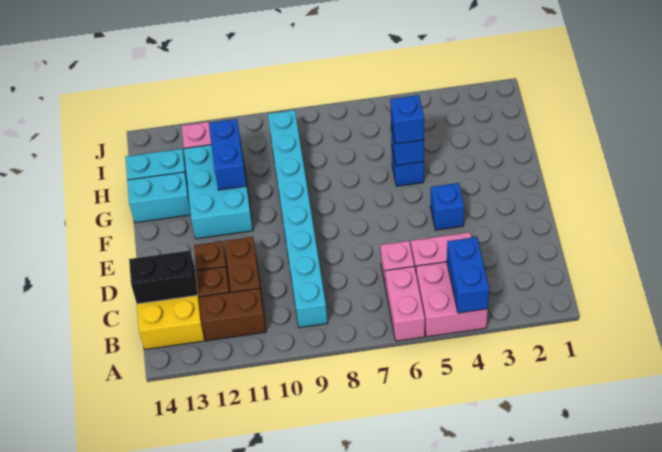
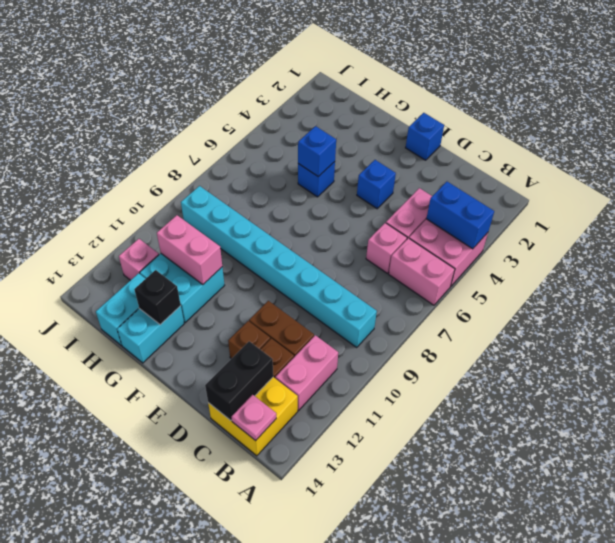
brown 1x2 brick [199,288,266,341] -> pink 1x2 brick [275,335,338,411]
none -> pink 1x1 plate [232,395,276,441]
cyan 2x3 brick [184,145,253,239] -> cyan 2x2 brick [140,254,225,323]
blue 1x1 brick [390,95,424,144] -> blue 1x1 brick moved to [406,113,444,160]
blue 1x2 brick [209,119,246,190] -> pink 1x2 brick [157,215,222,284]
none -> black 1x1 brick [134,270,181,325]

